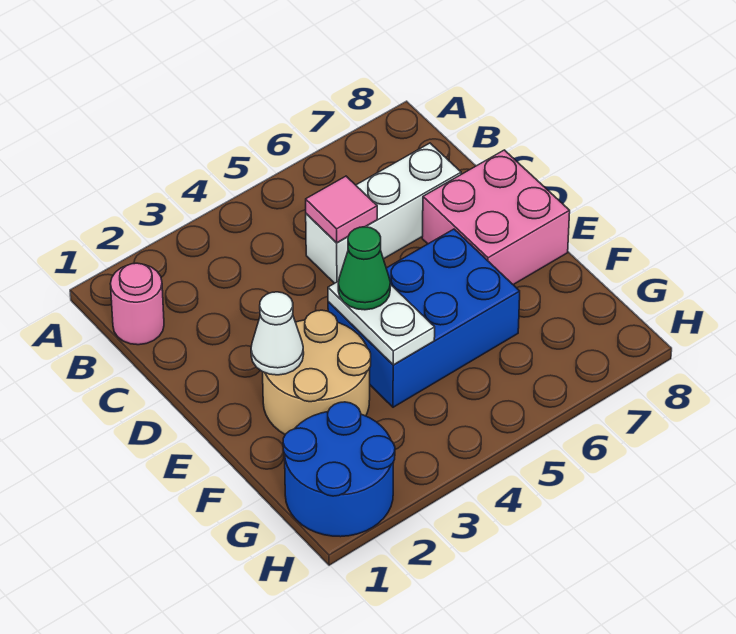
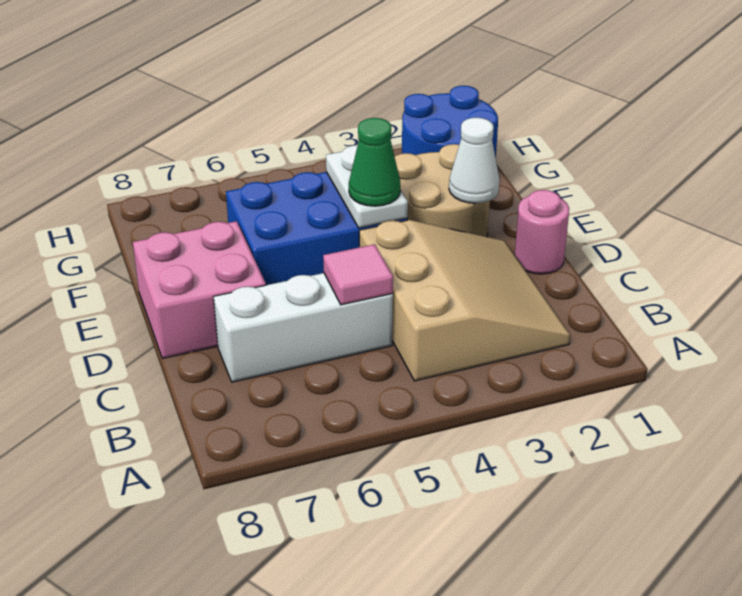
pink 1x1 round brick [110,263,164,345] -> pink 1x1 round brick moved to [515,190,569,274]
none -> tan 3x3 slope [359,220,570,381]

